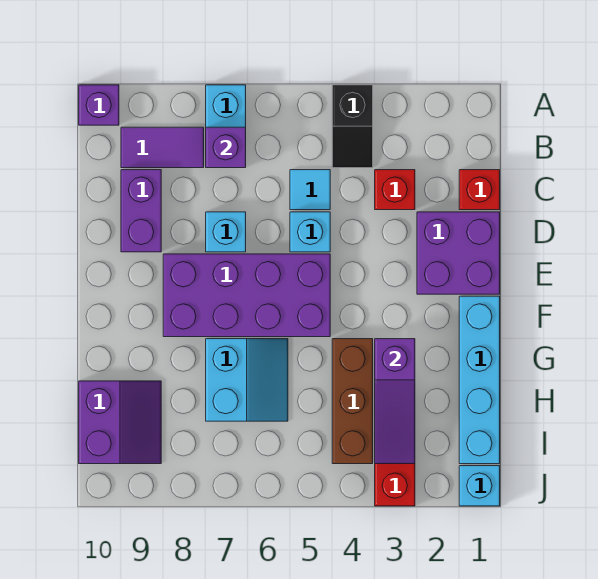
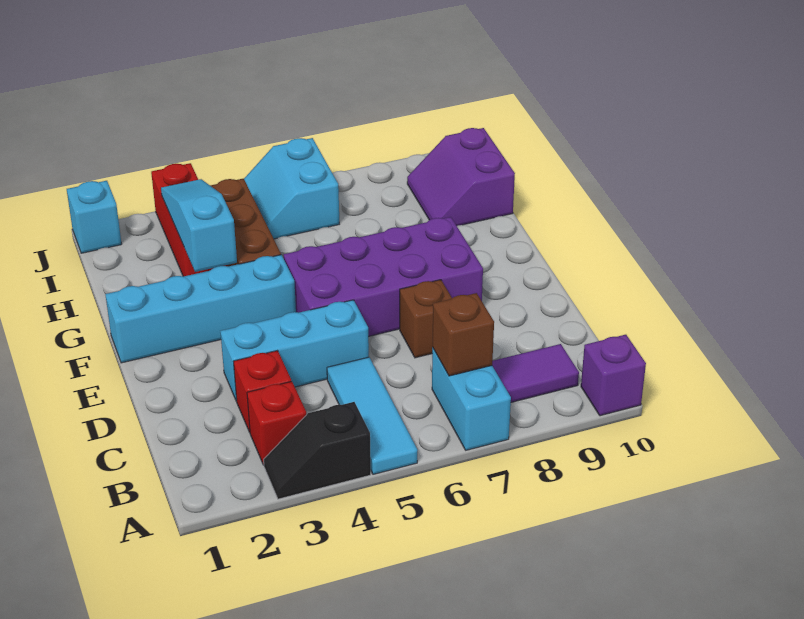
black 1x2 slope [332,85,373,168] -> black 1x2 slope turned to [264,402,371,499]
purple 1x1 brick [206,127,246,168] -> brown 1x1 brick [433,293,494,376]
red 1x1 brick [459,170,500,210] -> red 1x1 brick moved to [247,381,306,465]
cyan 1x1 tile [290,170,330,210] -> cyan 1x3 tile [327,357,418,474]
purple 1x2 brick [121,170,161,252] -> none
purple 2x2 brick [417,212,500,294] -> none
cyan 1x1 brick [290,212,330,252] -> cyan 1x3 brick [220,300,369,401]
cyan 1x1 brick [206,212,246,252] -> brown 1x1 brick [400,280,452,358]
cyan 1x4 brick [459,296,500,464] -> cyan 1x4 brick turned to [105,255,296,363]
purple 1x3 slope [375,339,415,464] -> cyan 1x3 slope [161,179,237,272]
cyan 2x2 slope [206,339,288,421] -> cyan 2x2 slope moved to [244,138,339,239]

